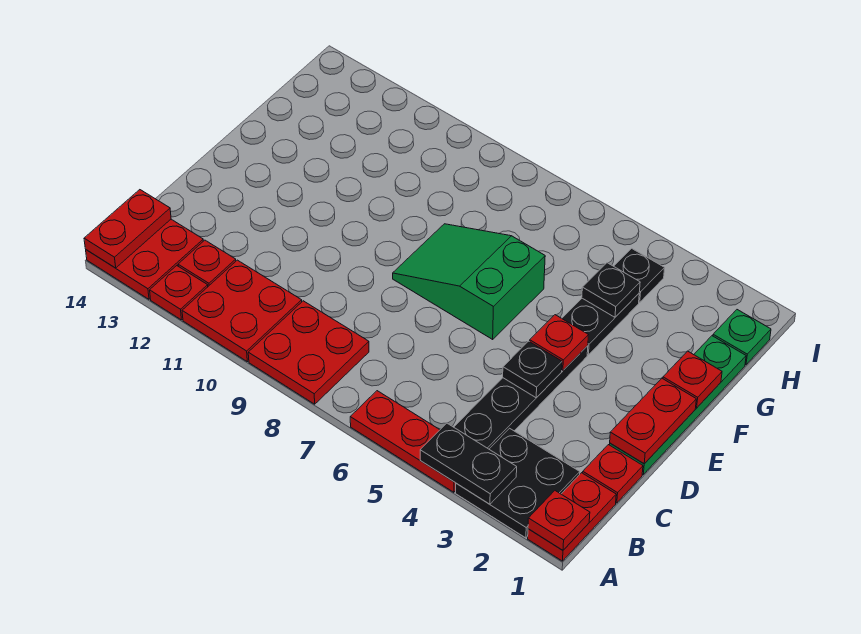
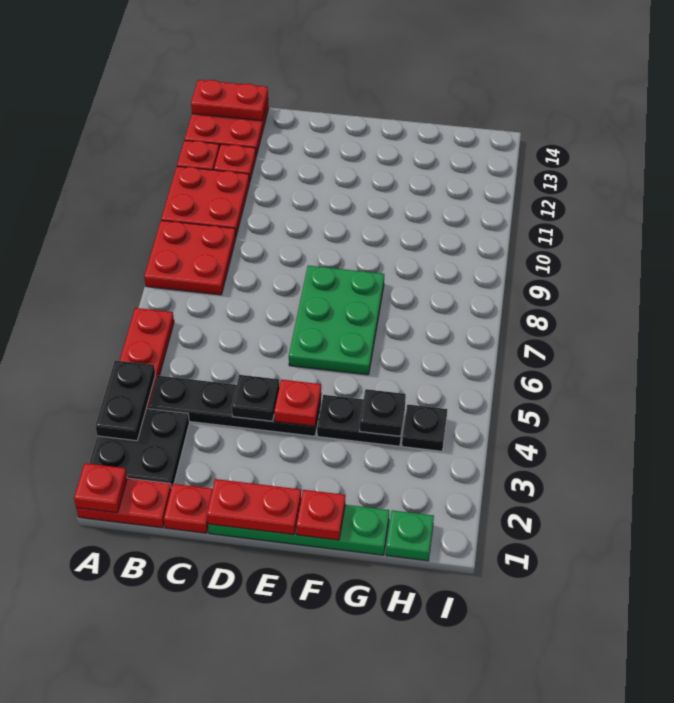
green 2x3 slope [393,224,545,339] -> green 2x3 plate [289,266,384,375]

